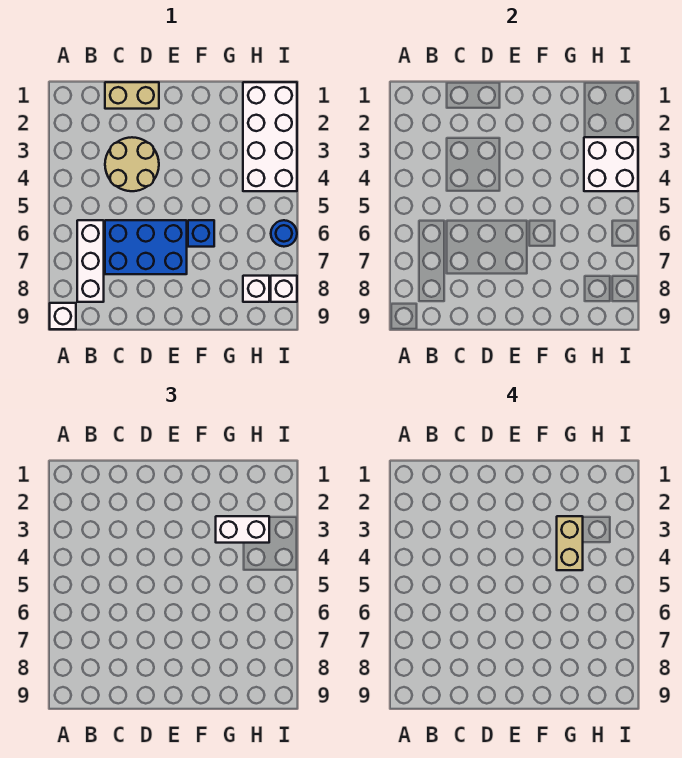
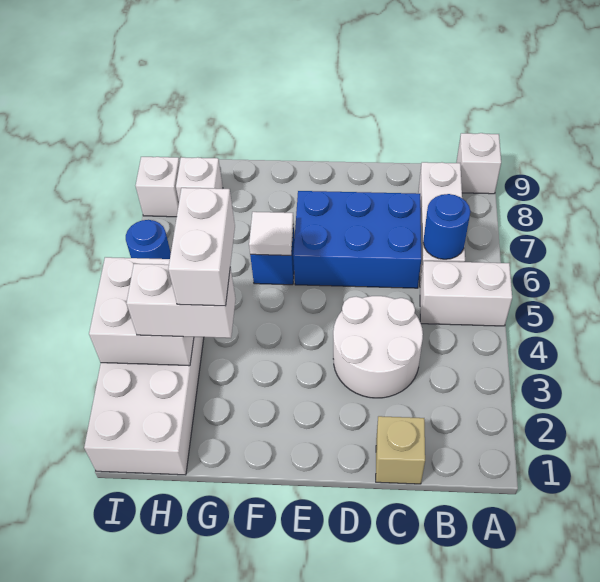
none -> white 1x2 brick [420,261,512,326]
none -> blue 1x1 round brick [423,194,470,259]
tan 1x2 brick [105,82,159,109] -> tan 1x1 brick [376,416,425,484]
tan 2x2 round brick [105,137,159,191] -> white 2x2 round brick [333,296,423,398]
none -> white 1x1 tile [249,212,294,255]
tan 1x2 brick [557,516,583,570] -> white 1x2 brick [168,188,235,306]

